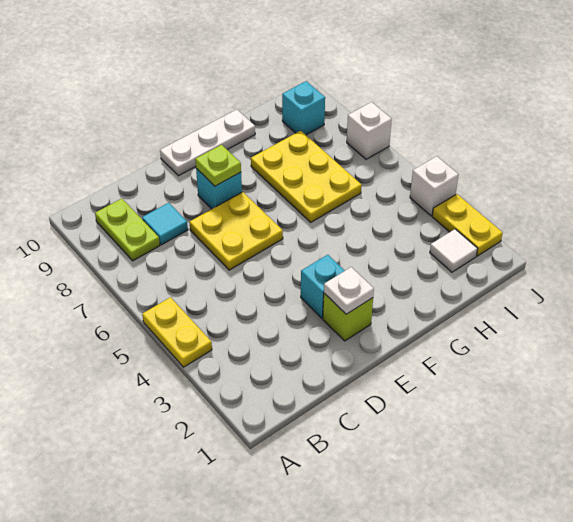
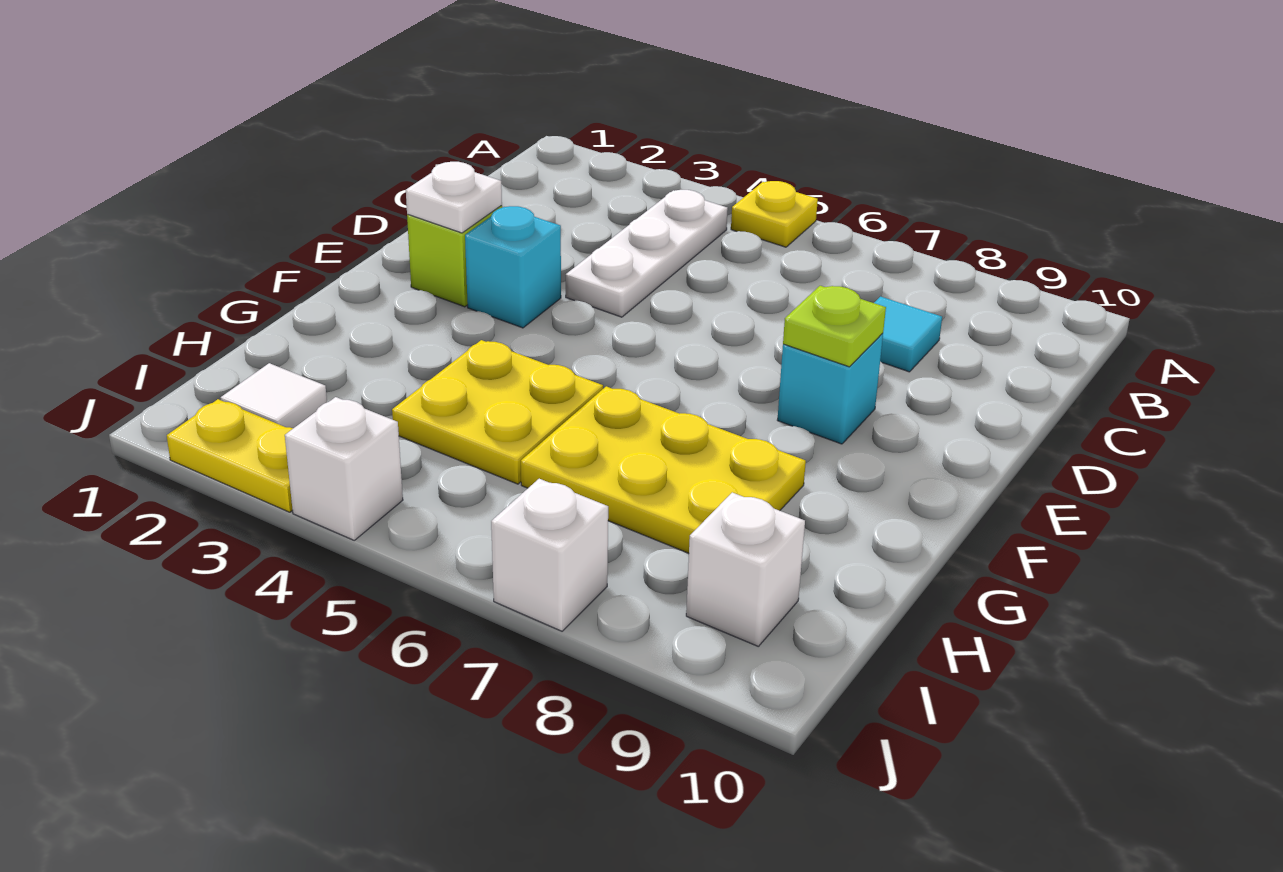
yellow 1x2 plate [142,297,212,367] -> yellow 1x1 plate [731,181,818,247]
lime 1x2 plate [95,199,160,261] -> none
yellow 2x2 plate [190,192,283,270] -> yellow 2x2 plate moved to [392,340,603,484]
white 1x3 plate [160,110,255,176] -> white 1x3 plate moved to [566,190,728,317]
cyan 1x1 brick [282,81,325,135] -> white 1x1 brick [686,492,805,646]

